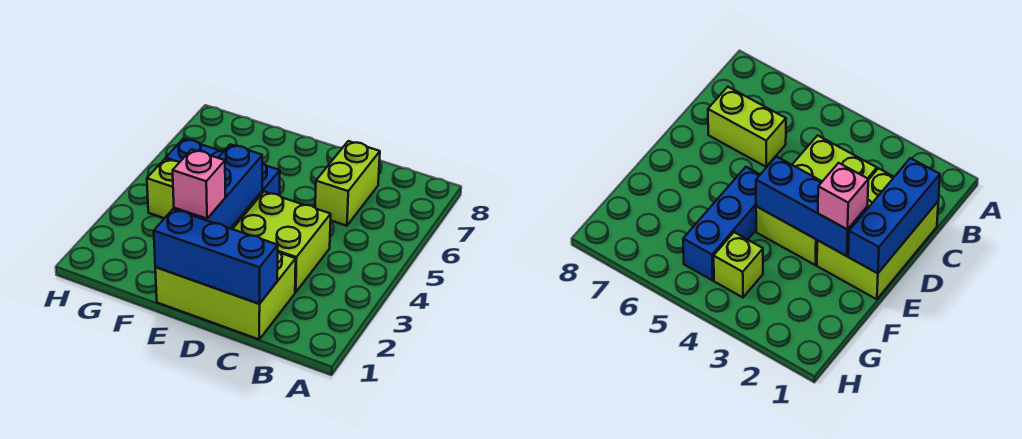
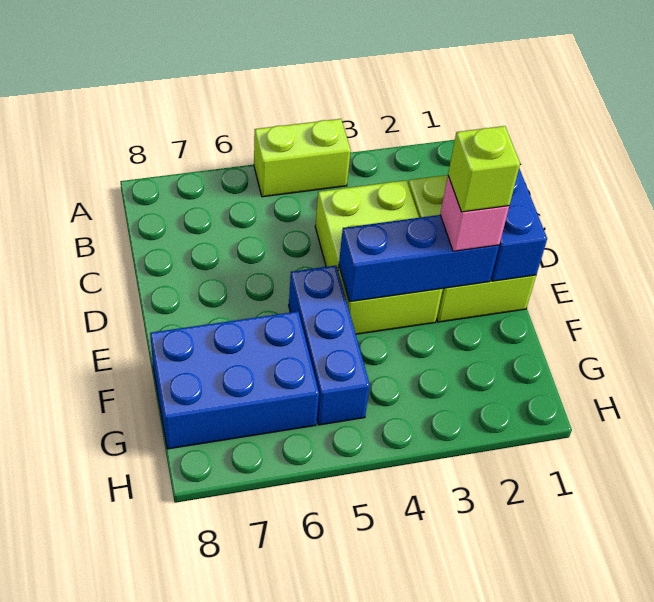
lime 1x2 brick [315,141,380,226] -> lime 1x2 brick moved to [254,119,351,197]
none -> blue 2x3 brick [150,312,319,449]
lime 1x1 brick [147,159,179,218] -> lime 1x1 brick moved to [448,126,520,212]

